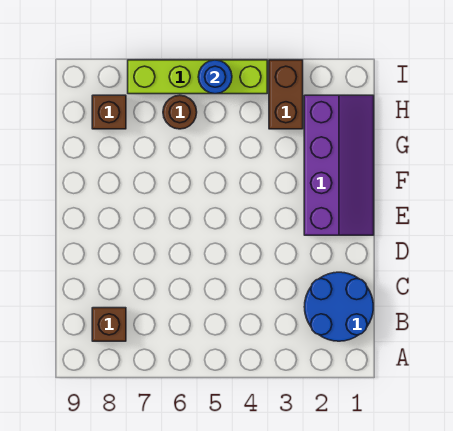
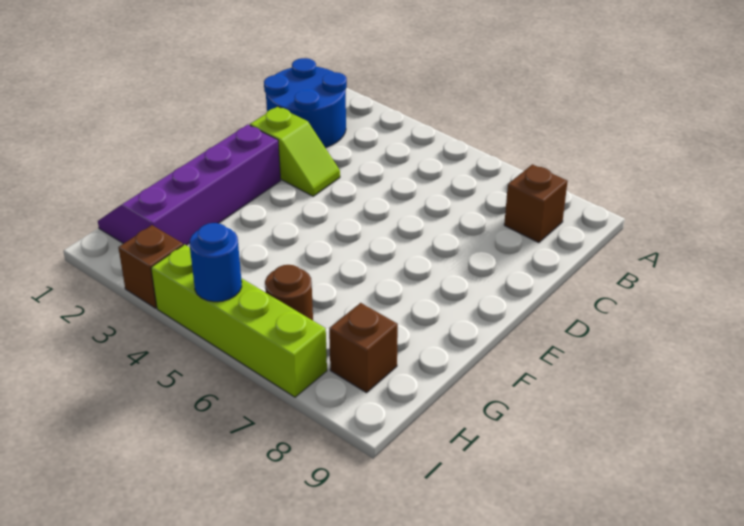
none -> lime 1x2 slope [250,106,340,196]
brown 1x2 brick [269,60,303,129] -> brown 1x1 brick [118,225,183,308]

